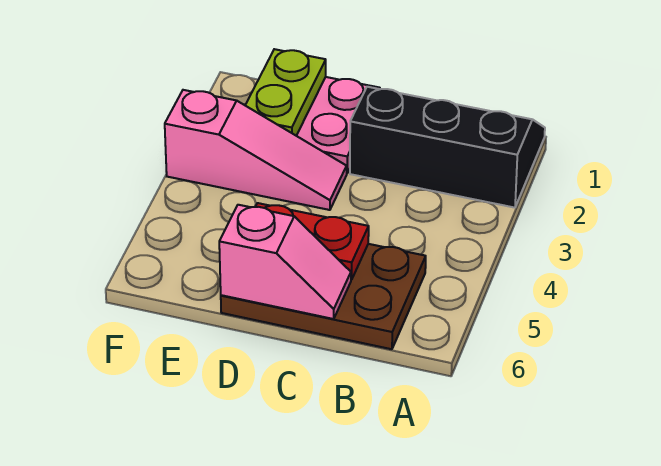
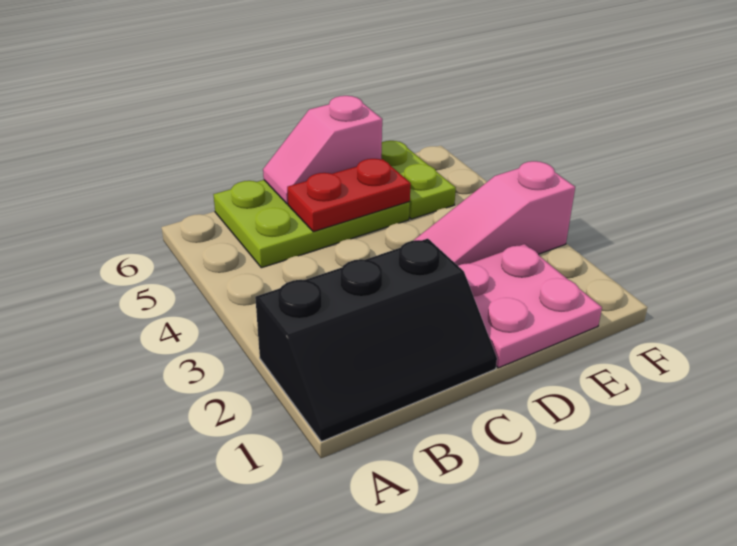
brown 2x3 plate [221,244,426,349] -> lime 2x3 plate [213,180,410,268]
lime 1x2 plate [245,49,326,136] -> lime 1x2 plate moved to [381,141,456,219]

